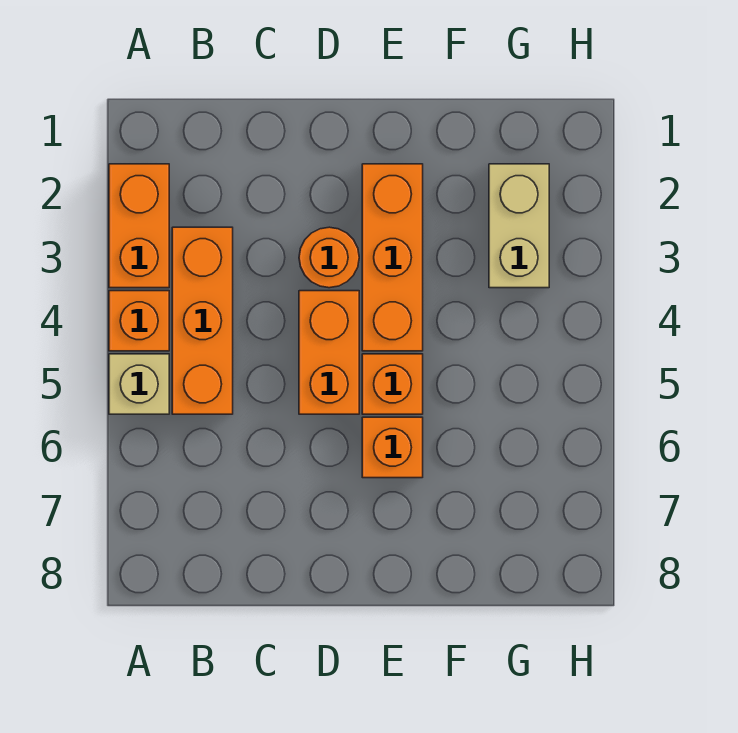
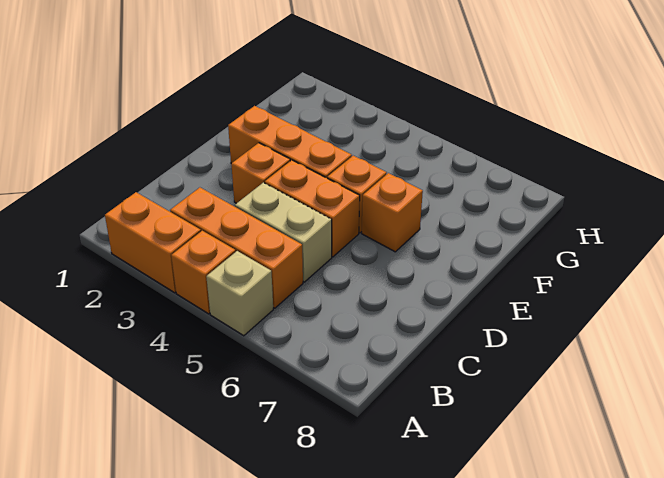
orange 1x1 round brick [299,227,359,288] -> orange 1x1 brick [231,143,290,203]
tan 1x2 brick [489,164,549,288] -> tan 1x2 brick moved to [235,183,332,282]

